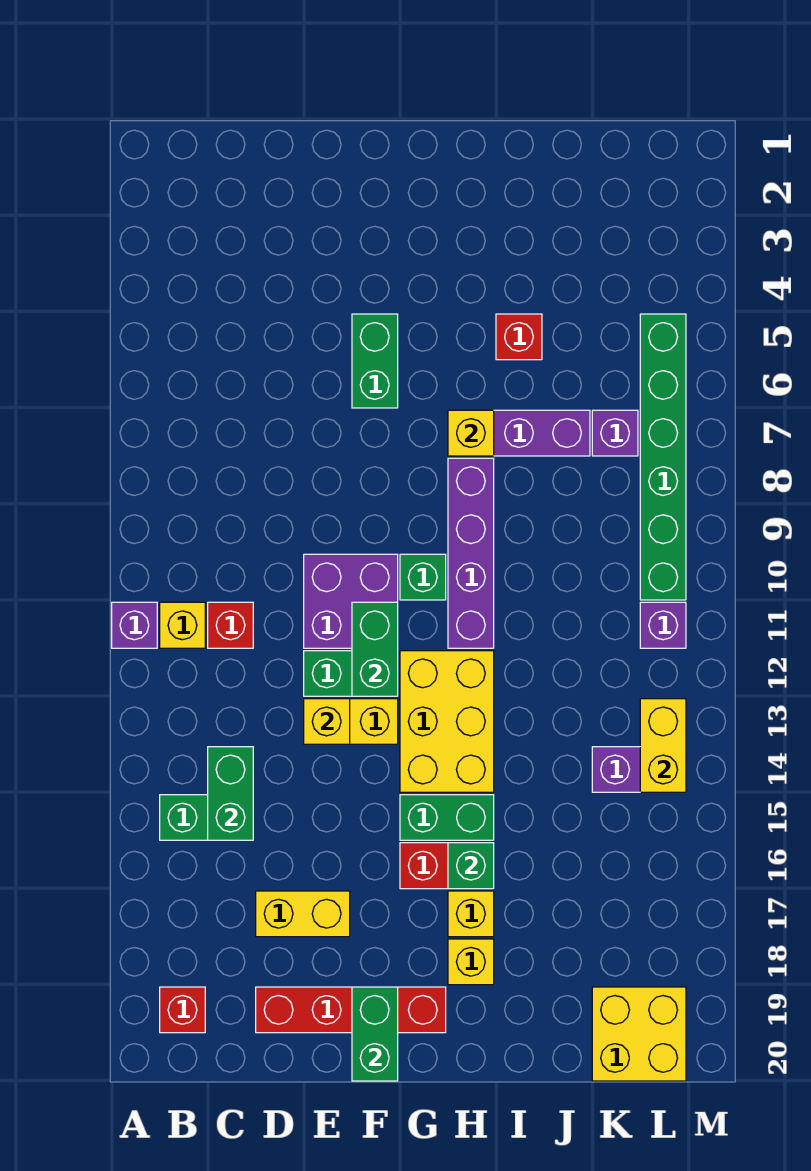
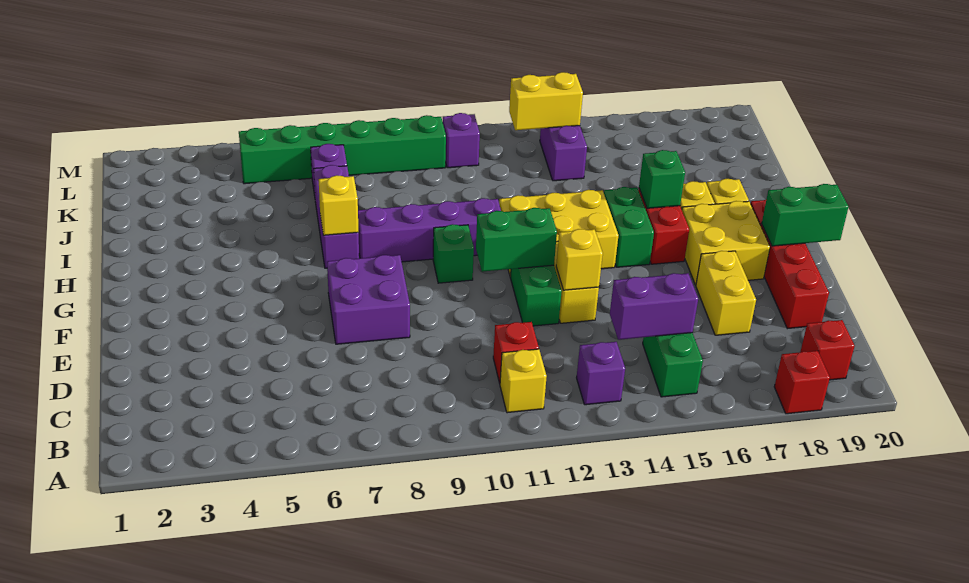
purple 1x1 brick [112,602,157,648] -> purple 1x1 brick moved to [577,342,625,405]
green 1x2 brick [208,747,253,840] -> purple 1x2 brick [610,273,698,340]
purple 2x2 brick [304,554,398,648] -> purple 2x2 brick moved to [327,255,410,344]
green 1x2 brick [352,314,398,408] -> none
red 1x1 brick [496,314,542,360] -> red 1x1 brick moved to [774,351,830,414]
yellow 2x2 brick [592,987,686,1081] -> yellow 2x2 brick moved to [682,201,770,285]

